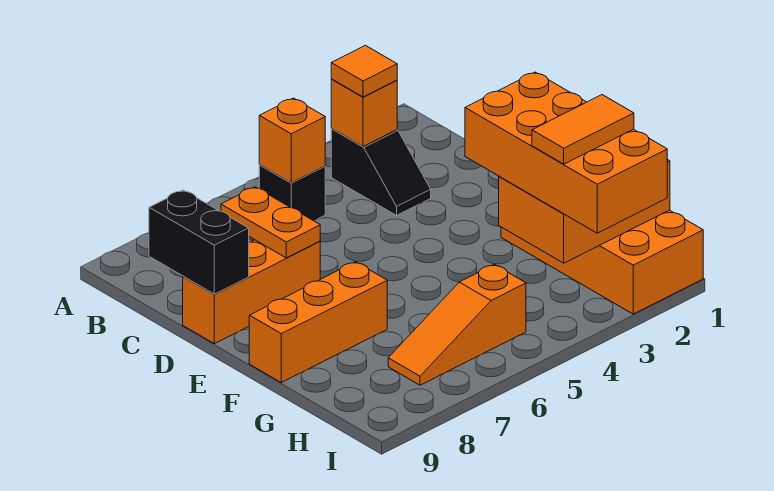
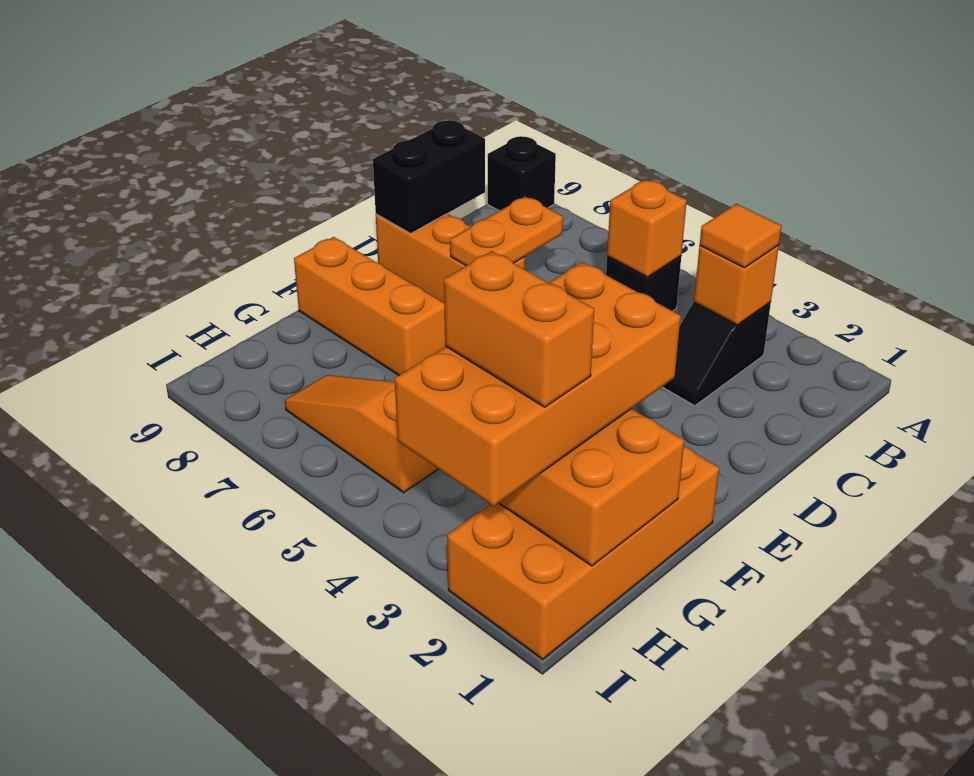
none -> black 1x1 brick [488,136,556,211]
orange 1x2 tile [532,95,634,164] -> orange 1x2 brick [444,251,594,407]

